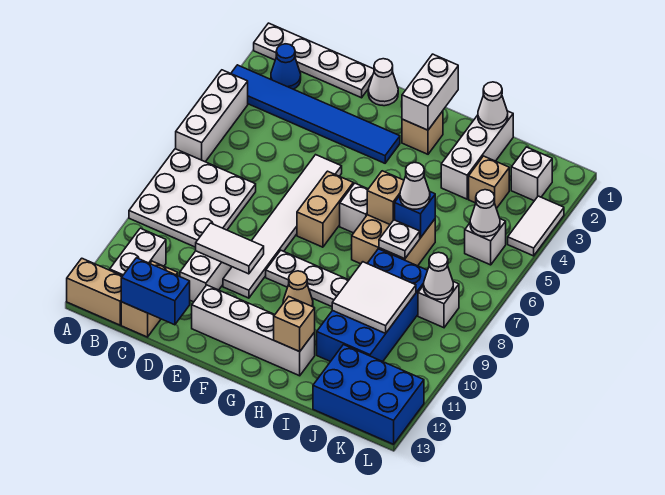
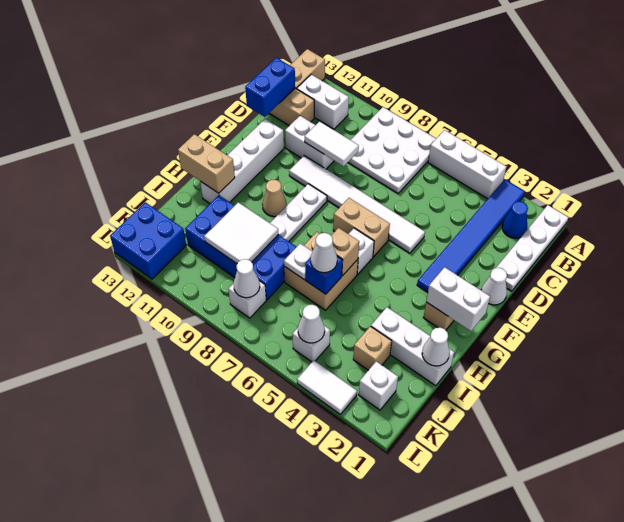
white 1x2 tile [196,223,264,274] -> white 1x2 tile turned to [305,121,359,166]
tan 1x1 brick [274,297,315,352] -> tan 1x2 brick [178,134,235,193]
blue 2x3 brick [313,345,424,444] -> blue 2x2 brick [110,202,186,279]

